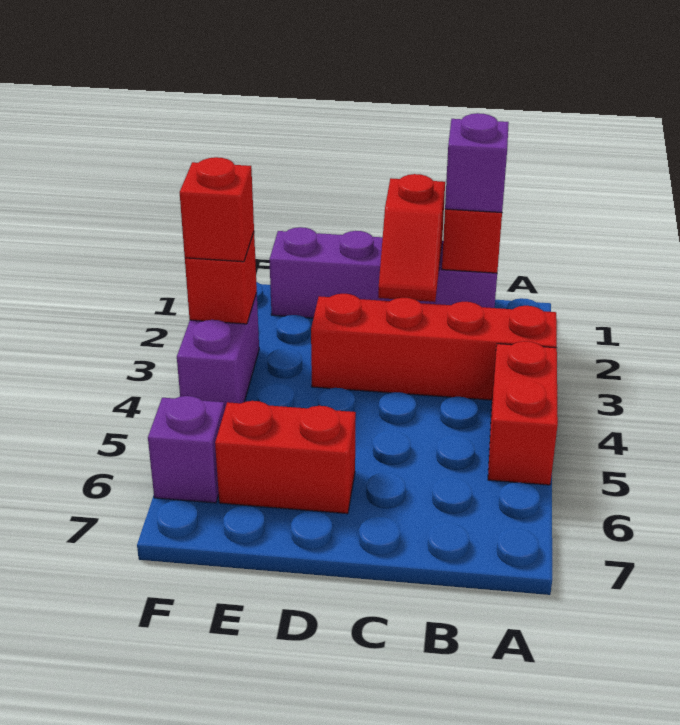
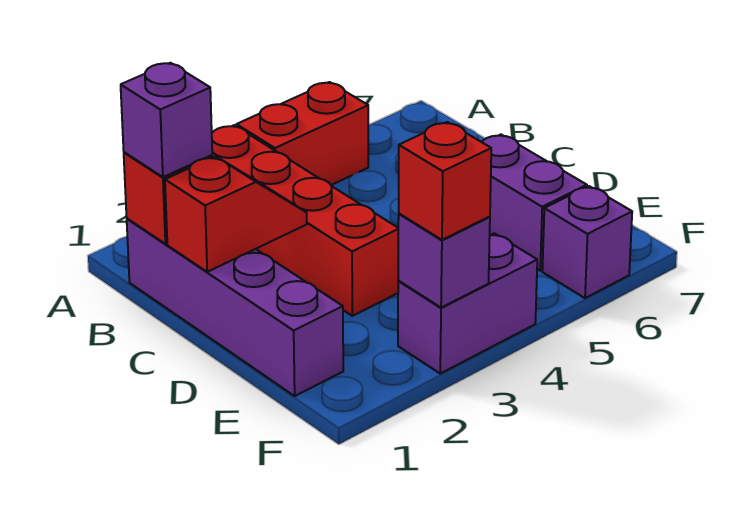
red 1x2 brick [215,401,356,514] -> purple 1x2 brick [482,135,587,271]
red 1x1 brick [185,233,257,324] -> purple 1x1 brick [398,214,490,308]

